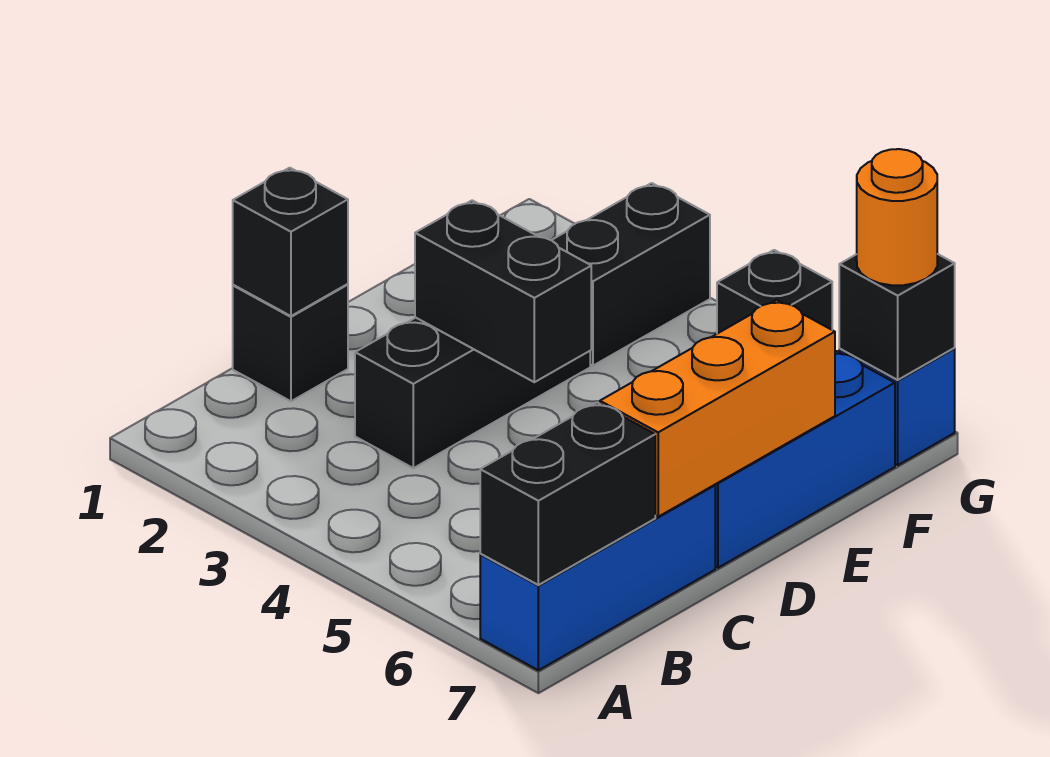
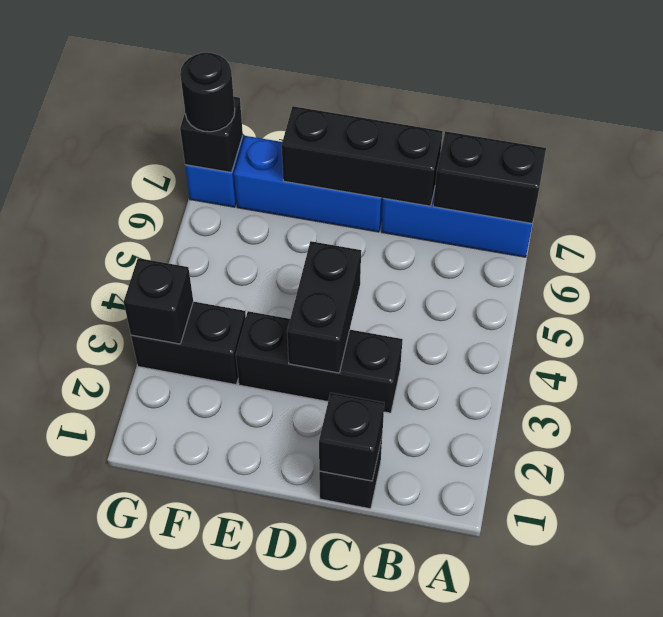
orange 1x3 brick [600,300,835,517] -> black 1x3 brick [282,106,443,206]
black 1x1 brick [717,250,832,334] -> black 1x1 brick moved to [124,258,193,344]
orange 1x1 round brick [857,149,937,285] -> black 1x1 round brick [180,53,235,132]

